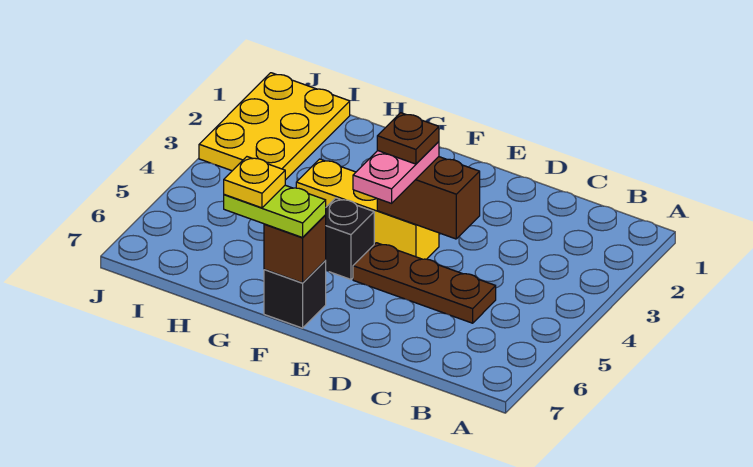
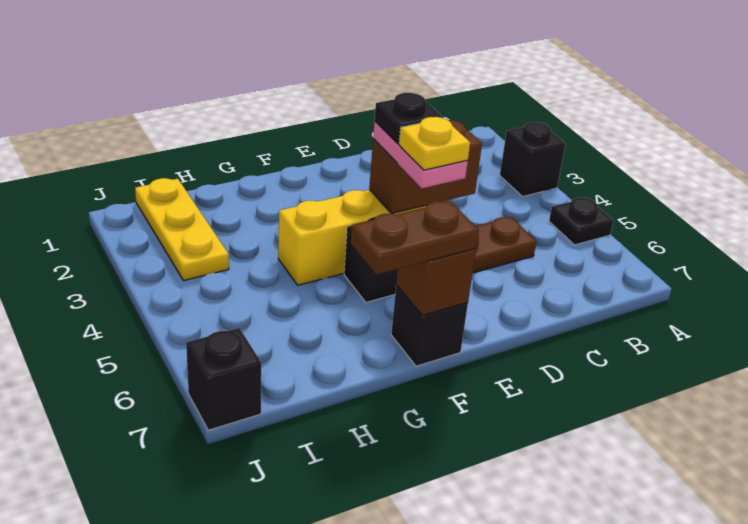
none -> black 1x1 brick [500,122,566,197]
none -> black 1x1 plate [549,198,613,245]
brown 1x1 plate [377,113,439,164] -> black 1x1 plate [375,93,443,144]
lime 1x2 plate [224,185,326,238] -> brown 1x2 plate [351,201,479,275]
yellow 1x1 plate [224,157,285,208] -> yellow 1x1 plate moved to [399,117,470,170]
yellow 2x3 plate [199,73,350,180] -> yellow 1x3 plate [135,178,229,281]
none -> black 1x1 brick [186,328,261,430]

